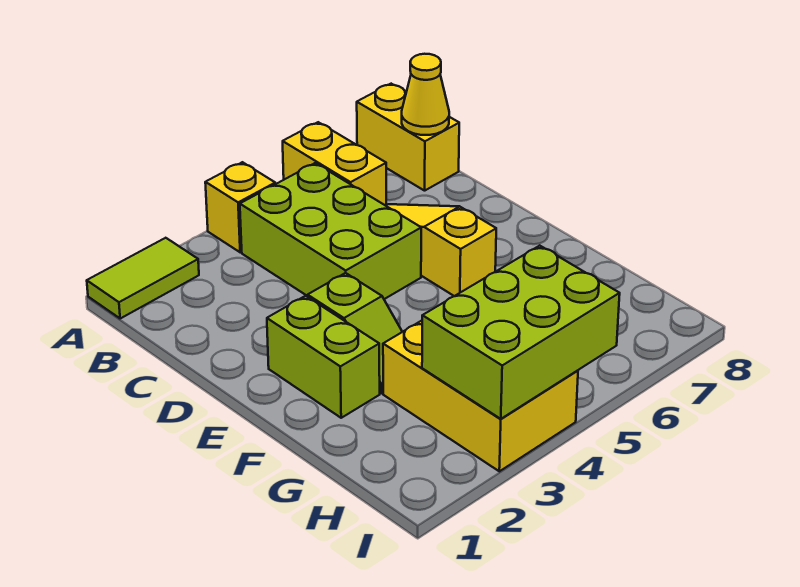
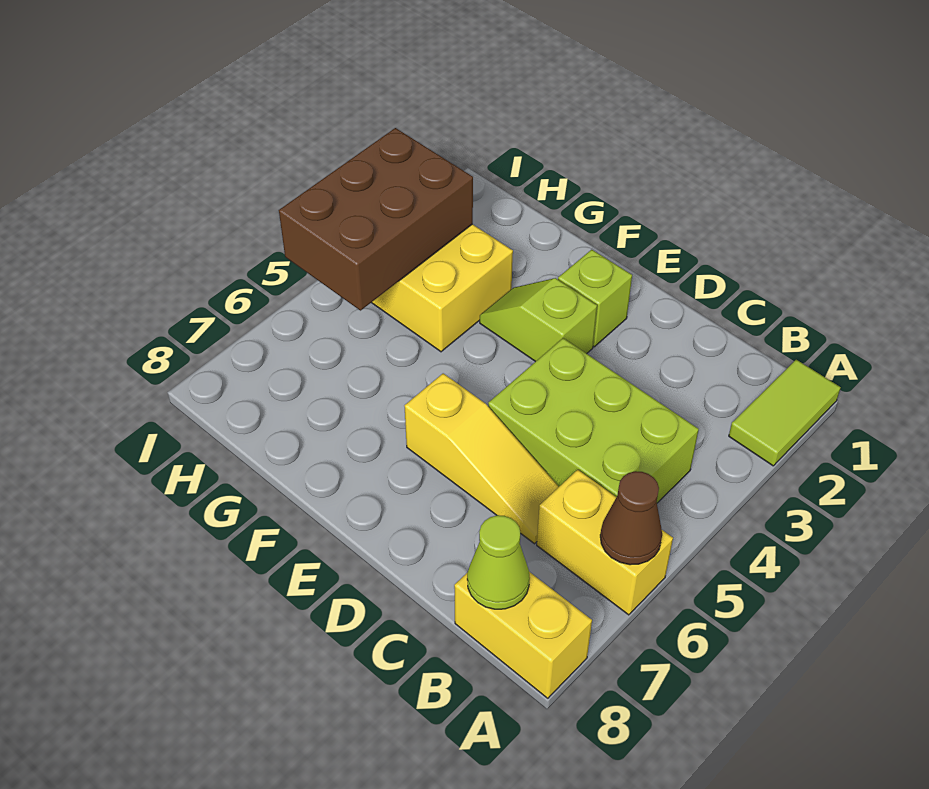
yellow 1x1 brick [205,162,275,252] -> none
none -> brown 1x1 cone [600,471,662,565]
yellow 1x1 cone [402,54,449,135] -> lime 1x1 cone [467,515,530,609]
lime 1x2 brick [267,296,380,418] -> lime 1x1 brick [558,250,632,347]
lime 2x3 brick [422,246,620,419] -> brown 2x3 brick [279,128,473,311]

